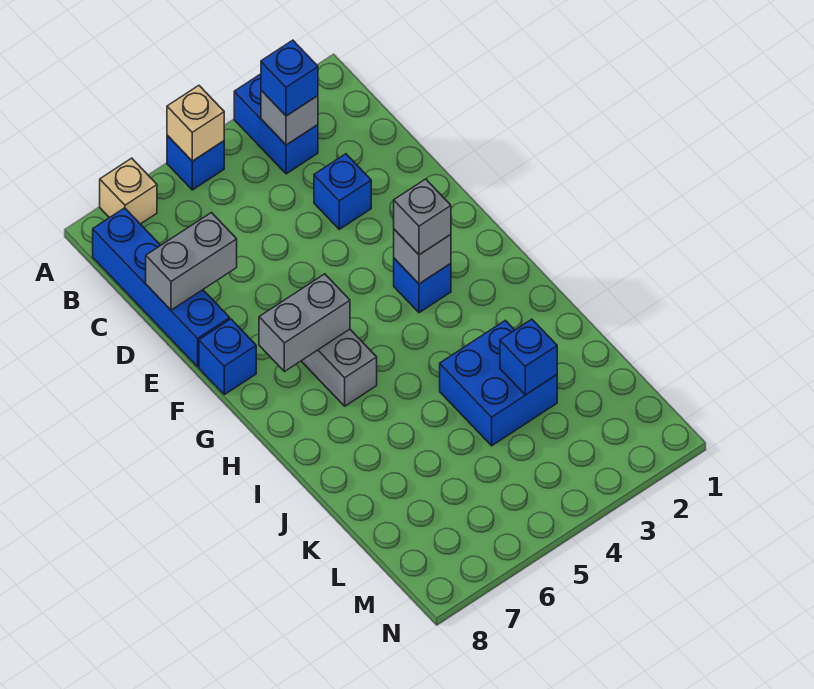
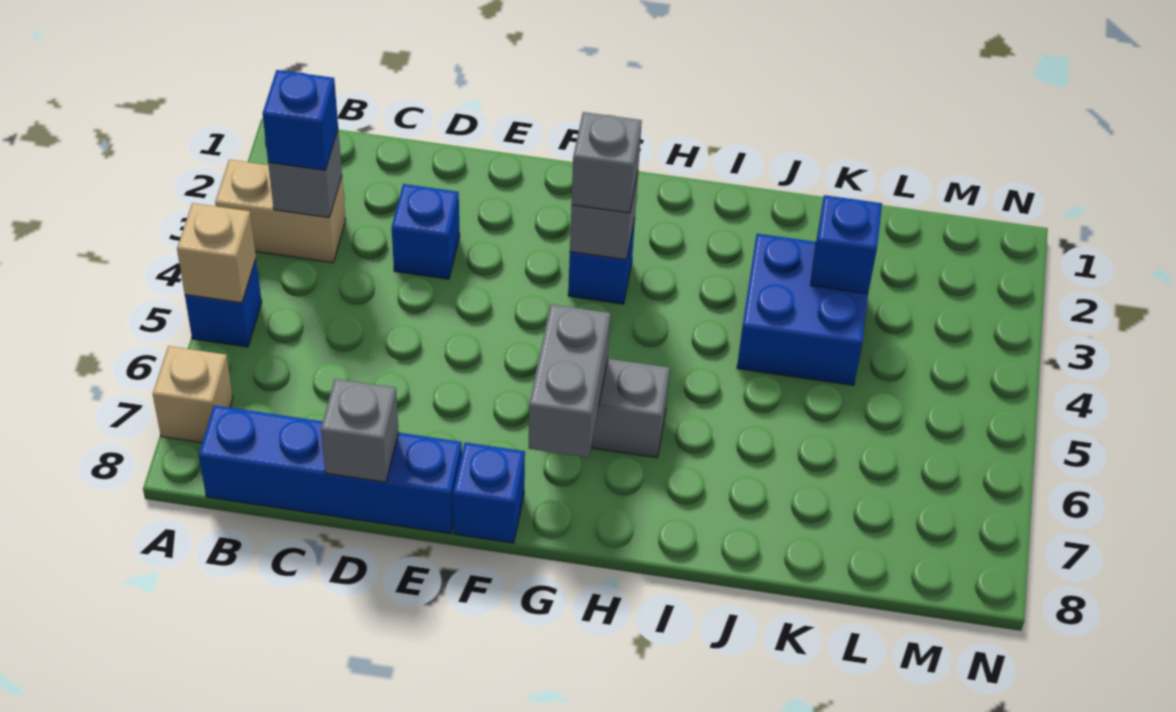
blue 1x2 brick [234,74,318,174] -> tan 1x2 brick [215,160,346,263]
grey 1x2 brick [146,213,237,310] -> grey 1x1 brick [321,379,399,482]

